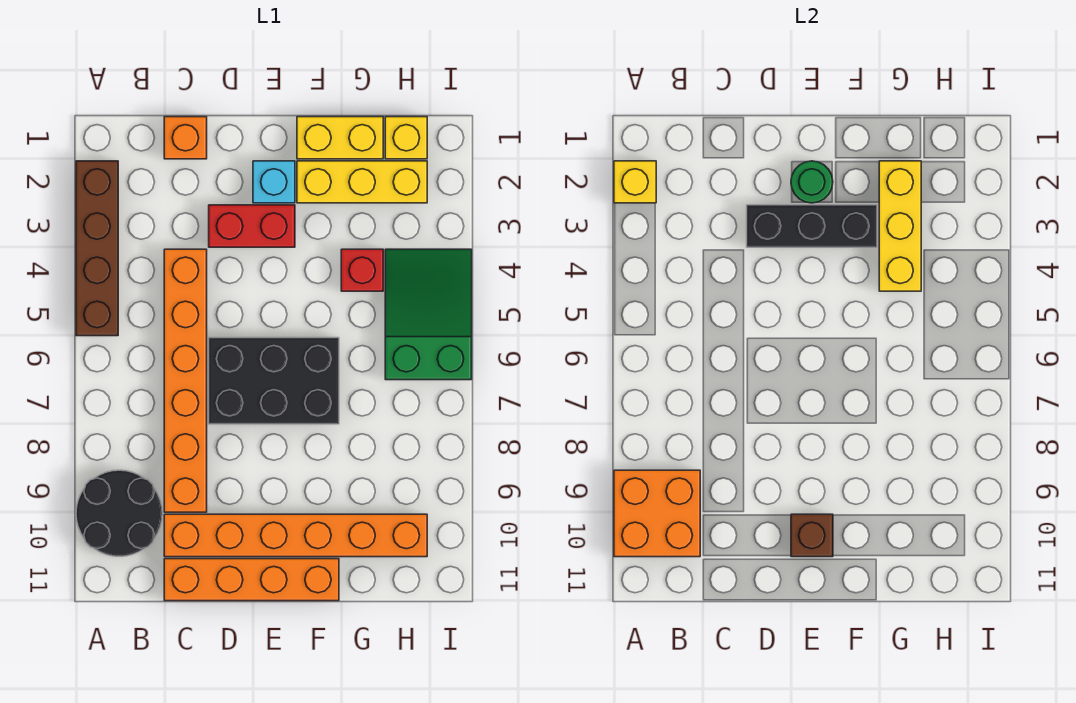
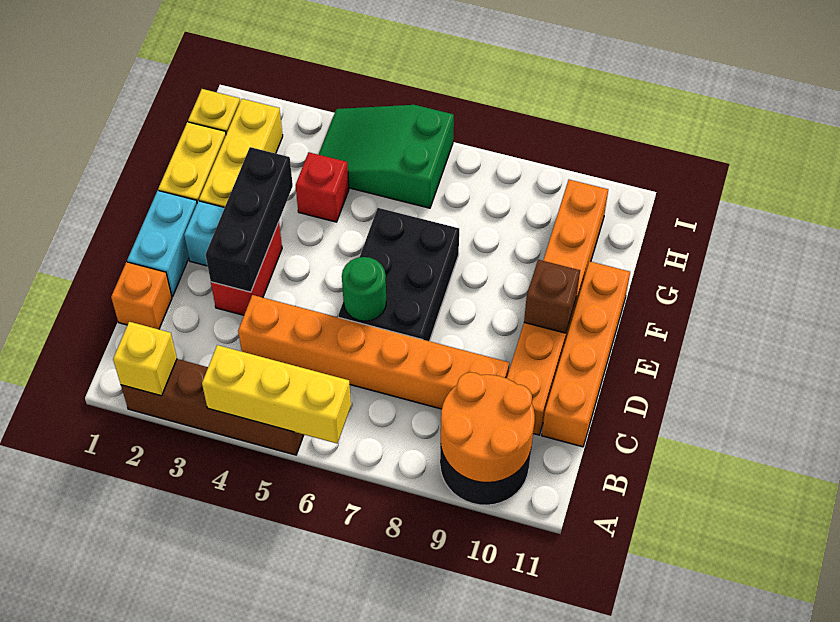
orange 2x2 brick [614,470,700,557] -> orange 2x2 round brick [441,372,535,483]
none -> cyan 1x2 brick [127,190,197,296]
green 1x1 round brick [791,161,833,203] -> green 1x1 round brick moved to [342,257,386,321]
yellow 1x3 brick [879,161,921,291] -> yellow 1x3 brick moved to [202,345,351,444]

